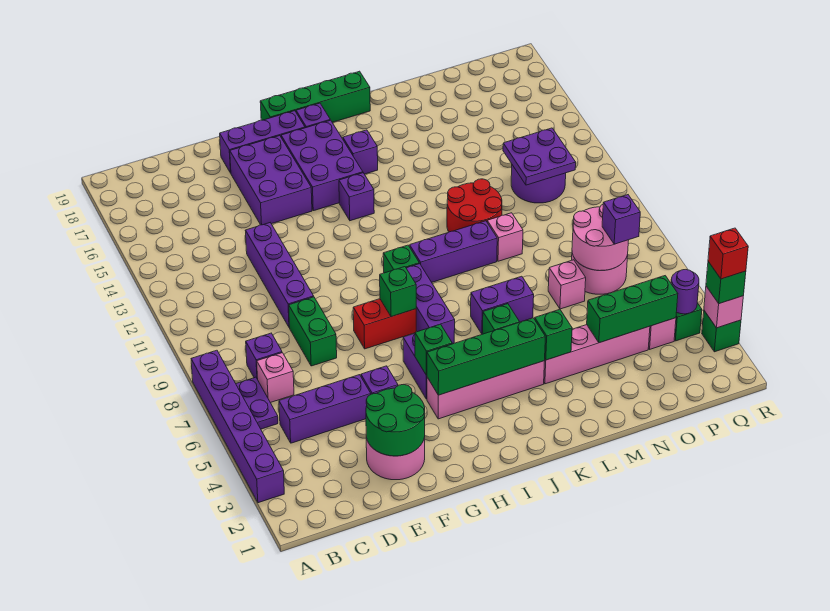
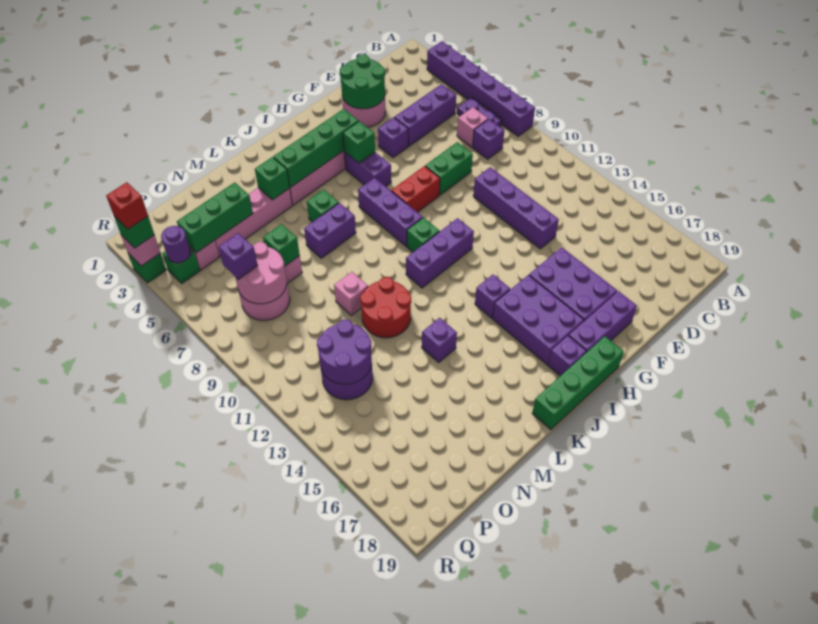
green 1x2 brick [289,297,337,366] -> green 1x2 brick turned to [425,142,473,195]
green 1x1 brick [380,267,416,317] -> green 1x1 brick moved to [263,224,300,267]
purple 1x3 brick [410,221,497,282] -> purple 1x3 brick moved to [406,218,474,288]
purple 1x1 brick [343,130,378,174] -> purple 1x1 brick moved to [422,318,457,362]
purple 2x2 plate [503,128,576,185] -> purple 2x2 round brick [317,320,372,384]

